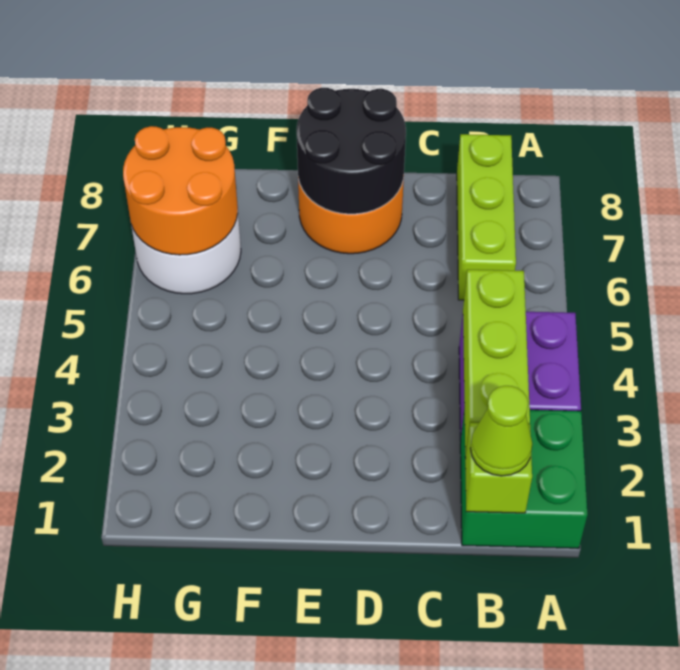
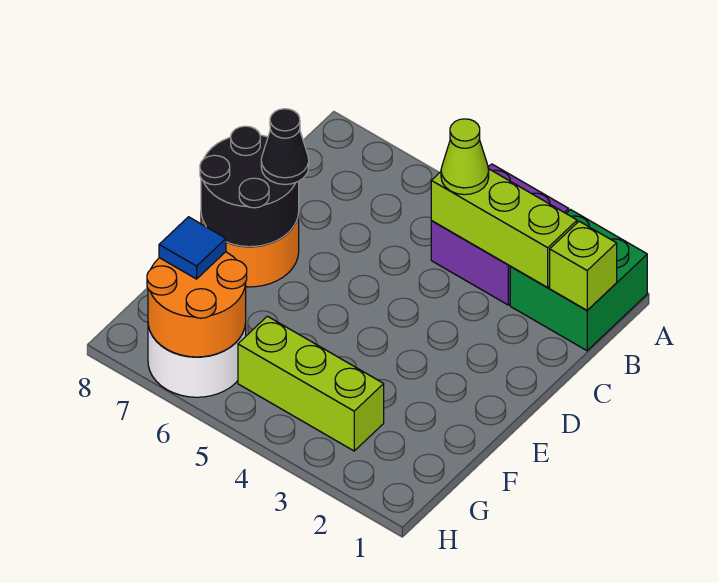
lime 1x1 cone [470,386,532,476] -> lime 1x1 cone moved to [441,119,489,195]
lime 1x3 brick [457,134,516,300] -> lime 1x3 brick moved to [238,316,384,451]
none -> black 1x1 cone [261,109,309,185]
none -> blue 1x1 tile [159,217,226,279]

